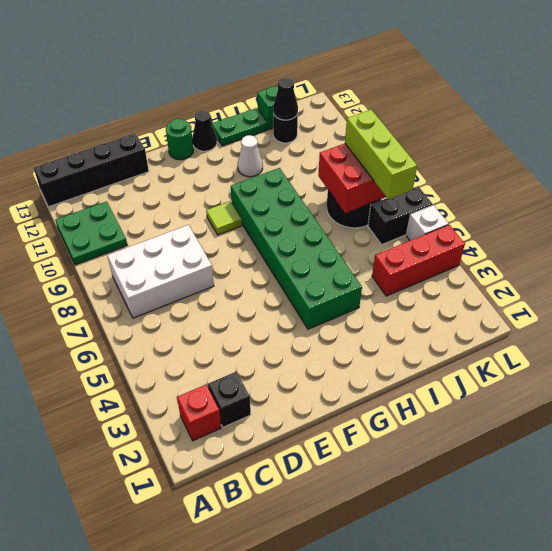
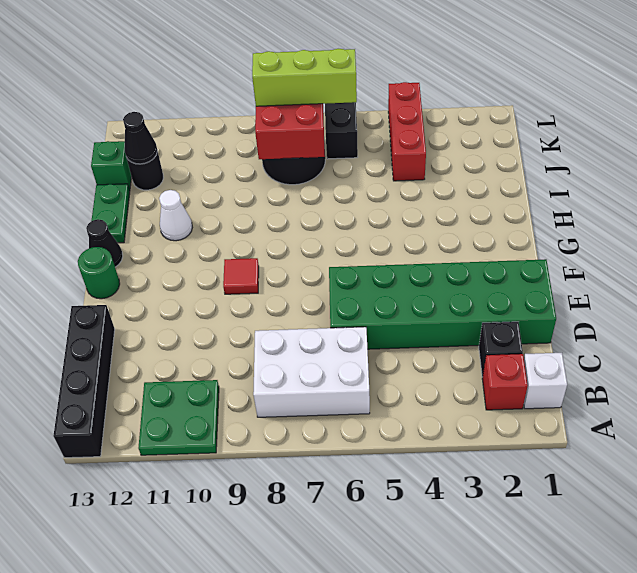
white 2x3 brick [107,225,214,318] -> white 2x3 brick turned to [253,327,370,417]
lime 1x1 tile [206,201,242,235] -> red 1x1 tile [223,258,259,294]
green 2x6 brick [231,168,362,329] -> green 2x6 brick moved to [329,259,556,349]
white 1x1 brick [406,205,448,240] -> white 1x1 brick moved to [524,353,567,409]

